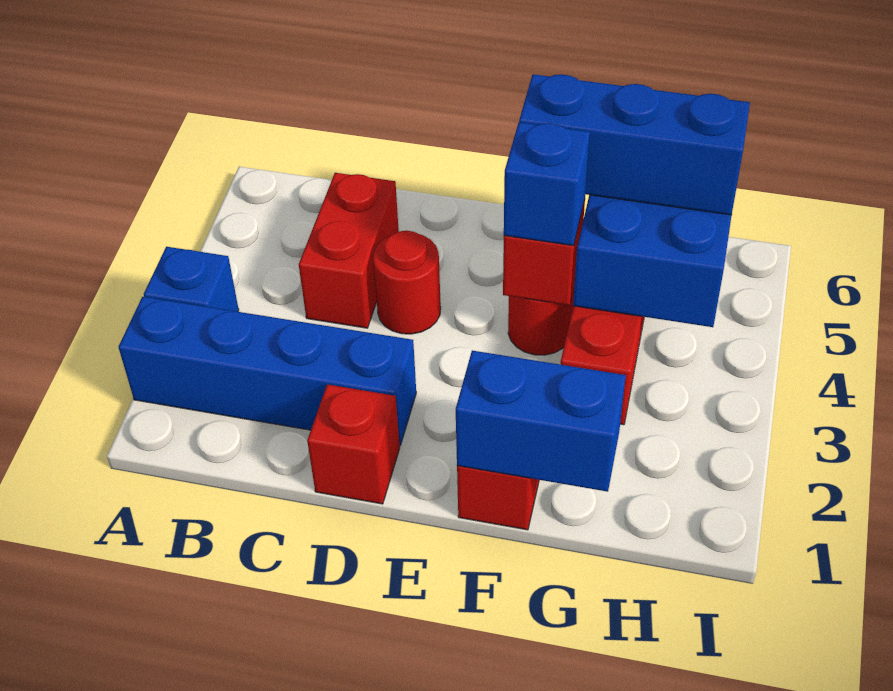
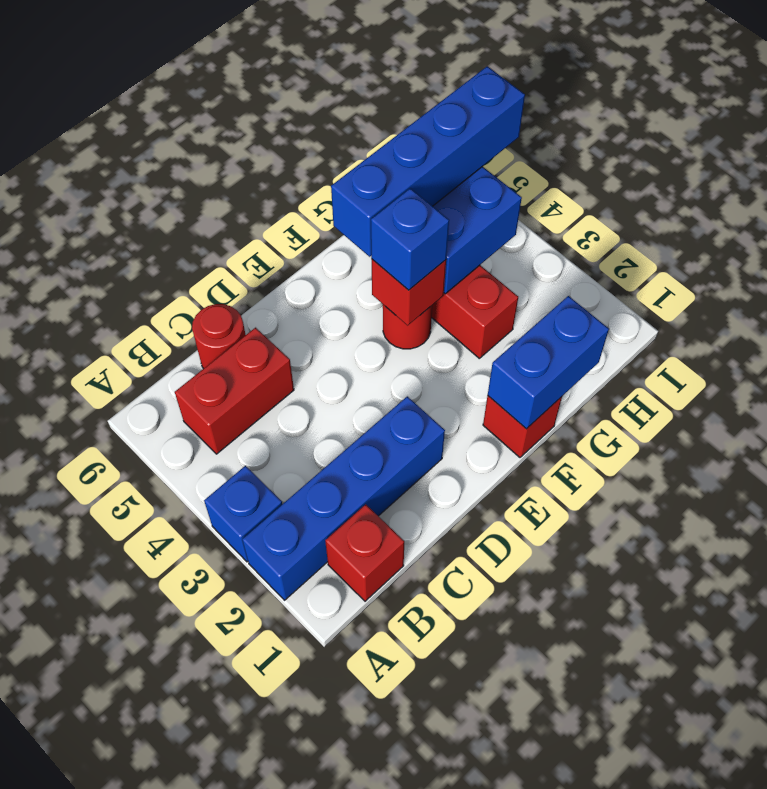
red 1x2 brick [299,173,399,328] -> red 1x2 brick turned to [175,328,294,454]
red 1x1 brick [307,384,400,504] -> red 1x1 brick moved to [325,504,404,601]
red 1x1 round brick [373,231,441,334] -> red 1x1 round brick moved to [192,304,245,369]
blue 1x3 brick [519,74,750,215] -> blue 1x4 brick [331,66,525,257]

